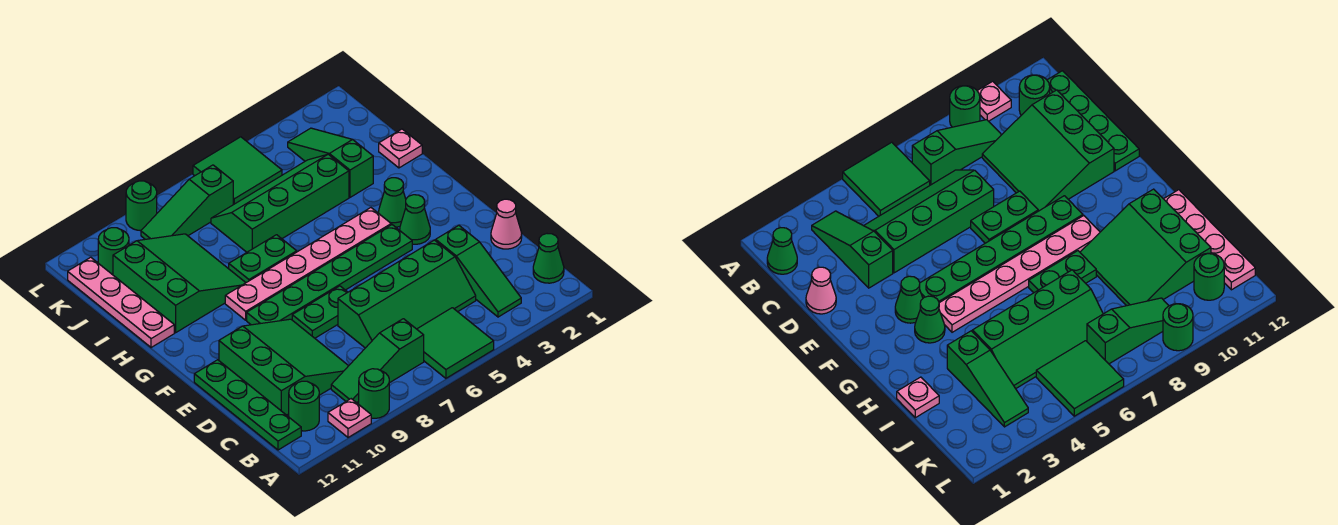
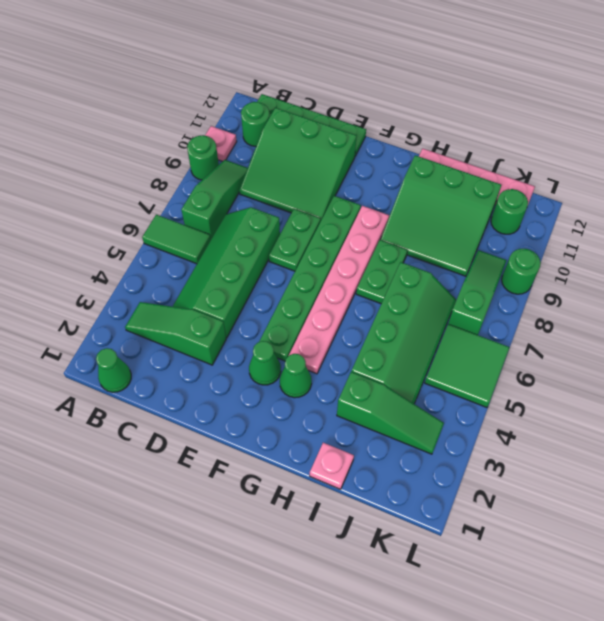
green 2x2 tile [417,308,494,378] -> green 1x2 tile [142,215,211,264]
pink 1x1 cone [491,199,522,249] -> none

